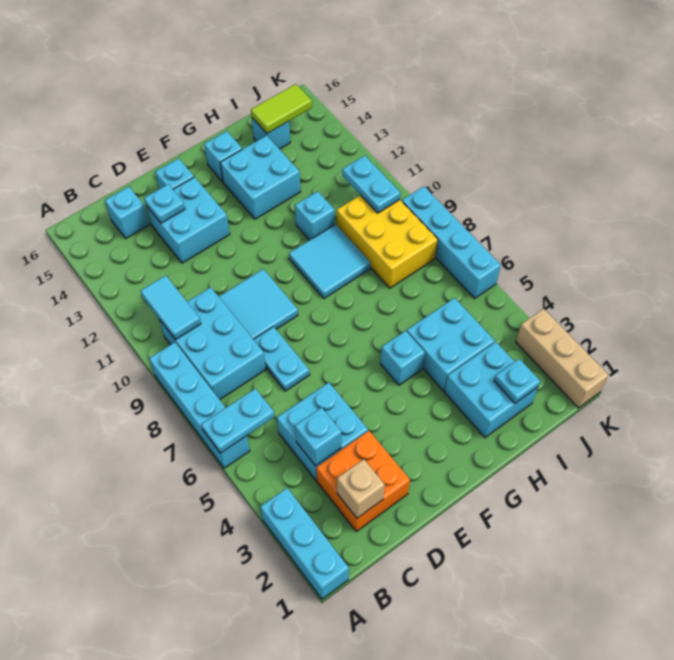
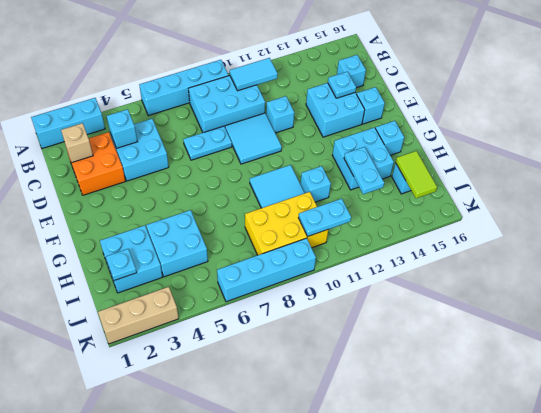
cyan 1x2 plate [201,389,274,453] -> cyan 1x2 plate moved to [344,147,384,194]
cyan 1x1 brick [380,331,425,385] -> cyan 1x1 brick moved to [266,96,294,133]

